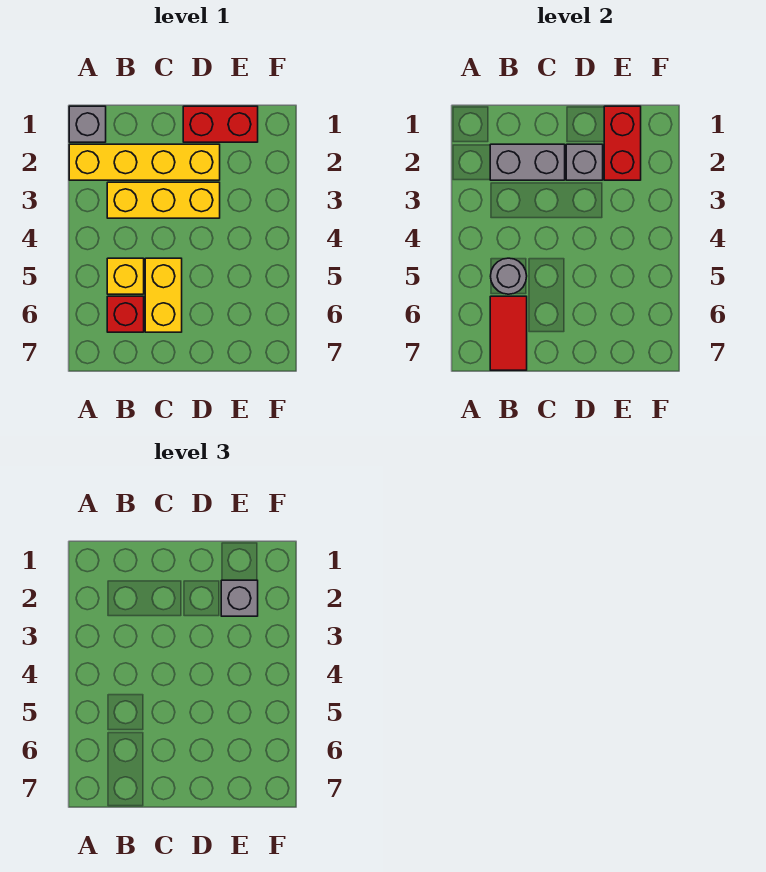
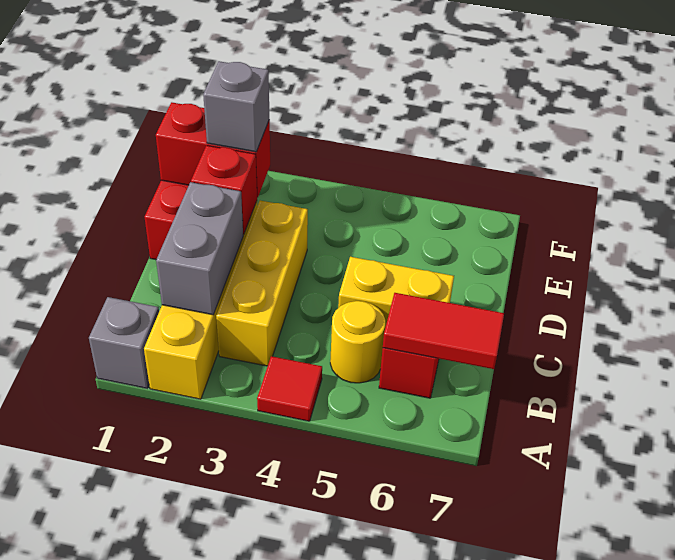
none -> red 1x1 tile [257,356,322,421]
yellow 1x1 brick [107,258,144,294] -> yellow 1x1 round brick [330,301,385,383]
grey 1x1 round brick [491,258,527,294] -> none
grey 1x1 brick [566,144,603,180] -> red 1x1 brick [191,146,257,234]

